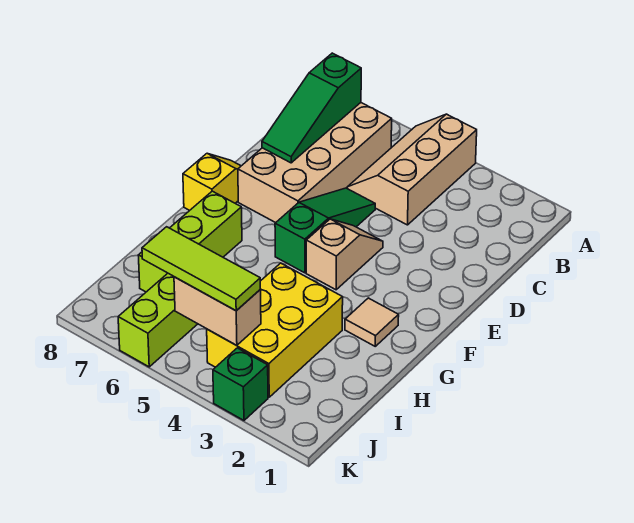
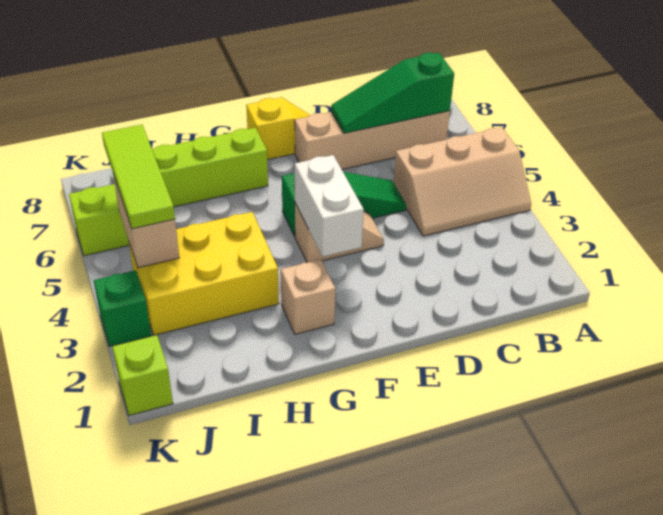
tan 2x3 slope [347,114,477,225] -> tan 2x3 slope turned to [393,127,531,236]
tan 2x4 brick [238,103,392,223] -> tan 1x4 brick [295,111,450,169]
none -> white 1x2 brick [294,155,364,257]
tan 1x1 tile [345,298,399,346] -> tan 1x1 brick [281,259,335,334]
none -> lime 1x1 brick [112,335,173,416]

